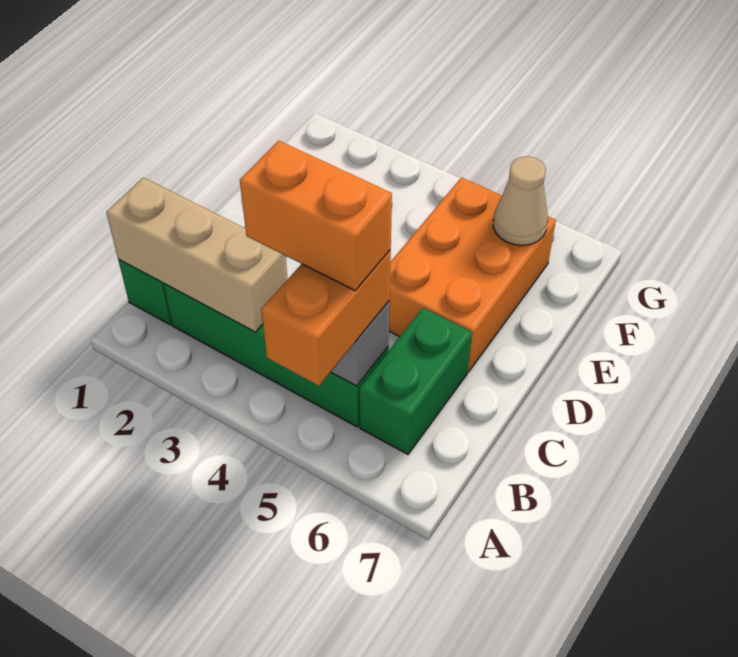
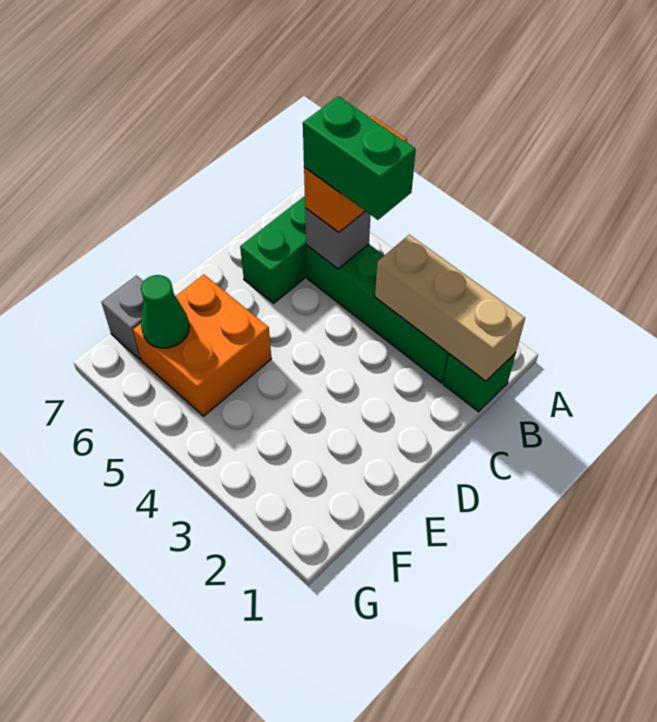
orange 1x2 brick [240,141,392,291] -> green 1x2 brick [303,96,416,220]
orange 2x3 brick [389,178,556,372] -> orange 2x2 brick [133,275,271,416]
tan 1x1 cone [493,157,548,245] -> green 1x1 cone [141,275,189,348]
none -> grey 1x1 brick [101,276,143,359]

